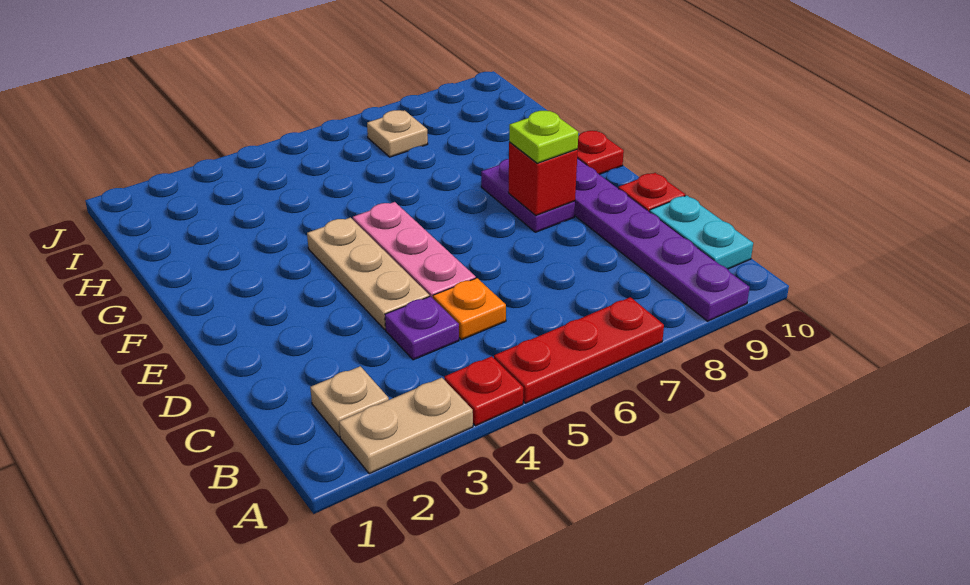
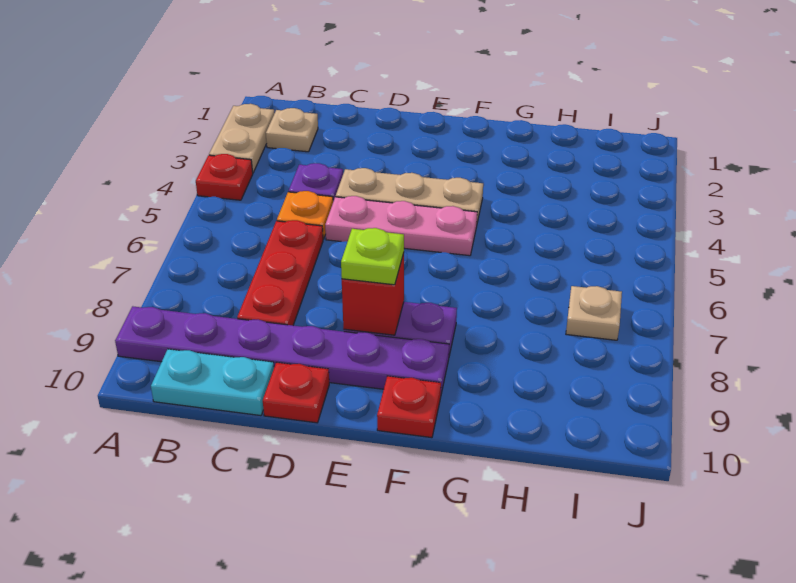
red 1x3 plate [494,297,664,403] -> red 1x3 plate moved to [237,220,323,325]

